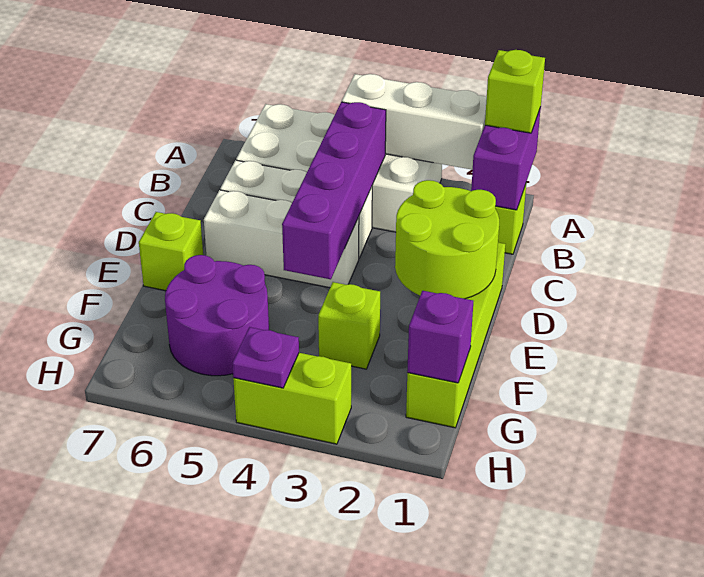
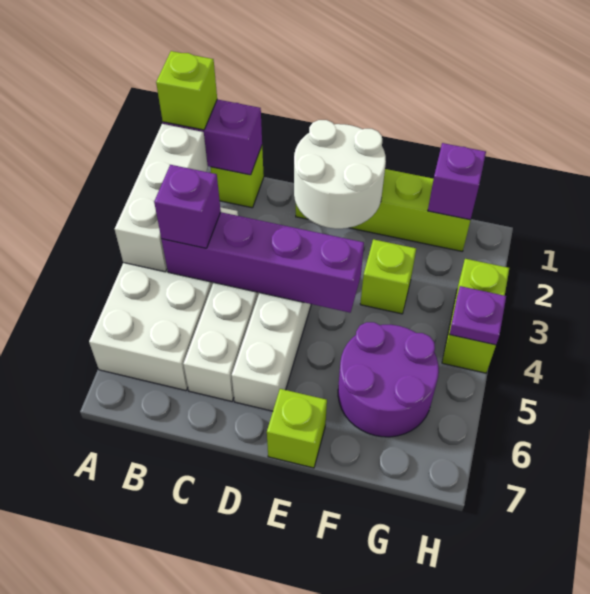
none -> purple 1x1 brick [154,165,221,248]
lime 2x2 round brick [395,180,499,299] -> white 2x2 round brick [294,120,386,229]

